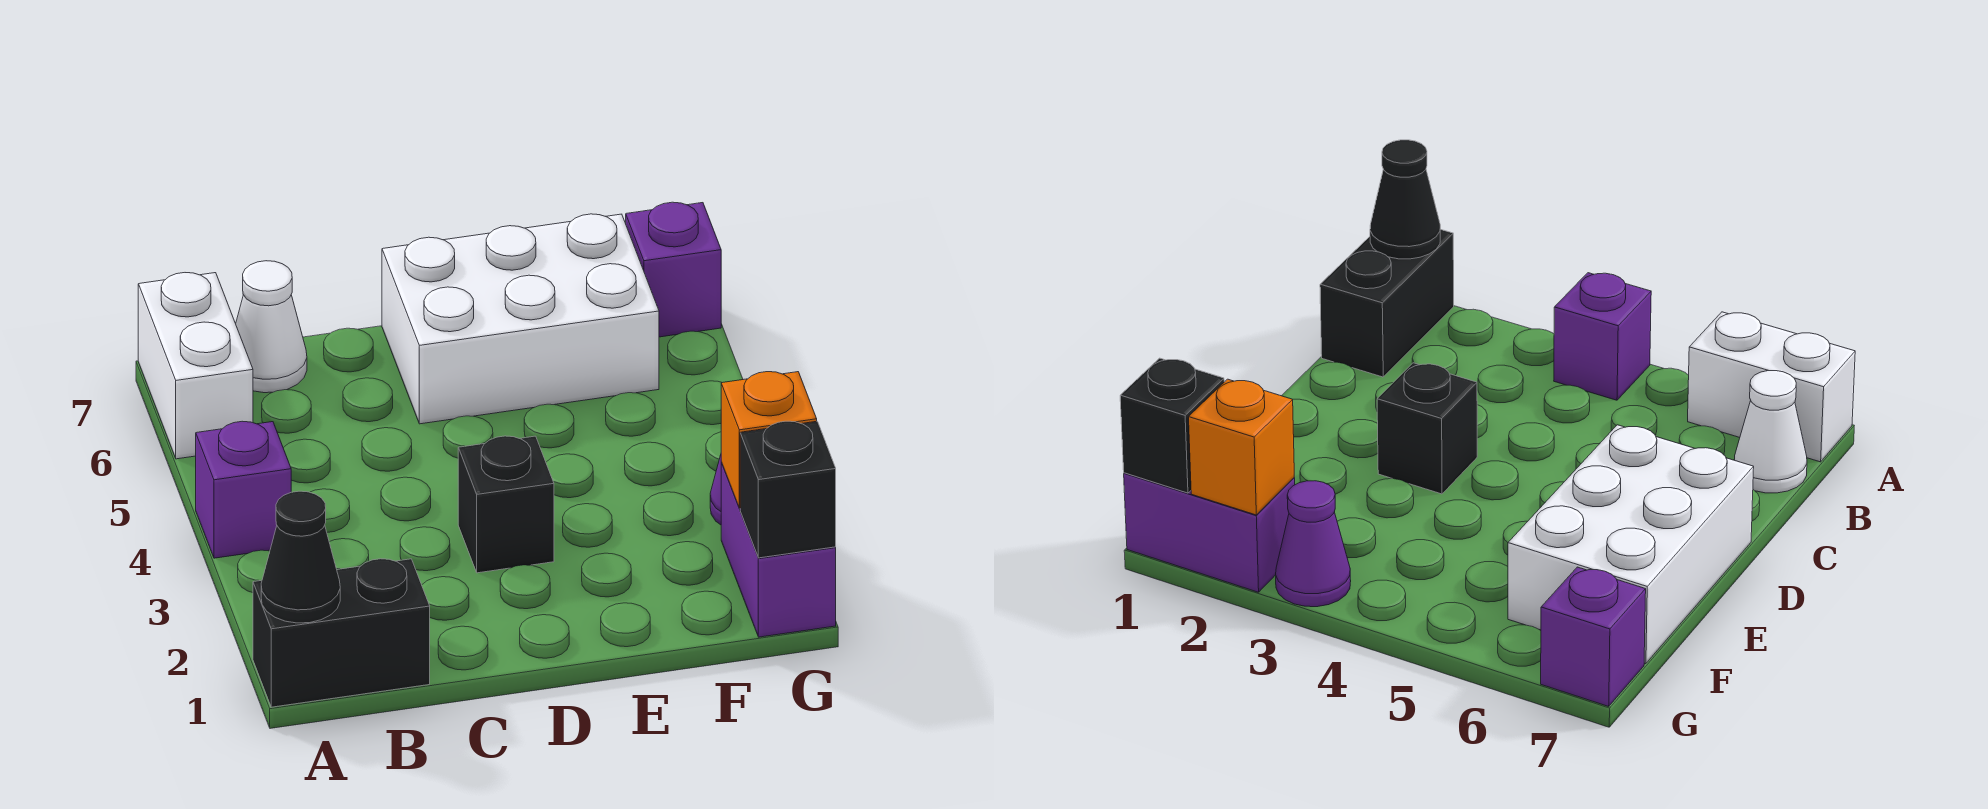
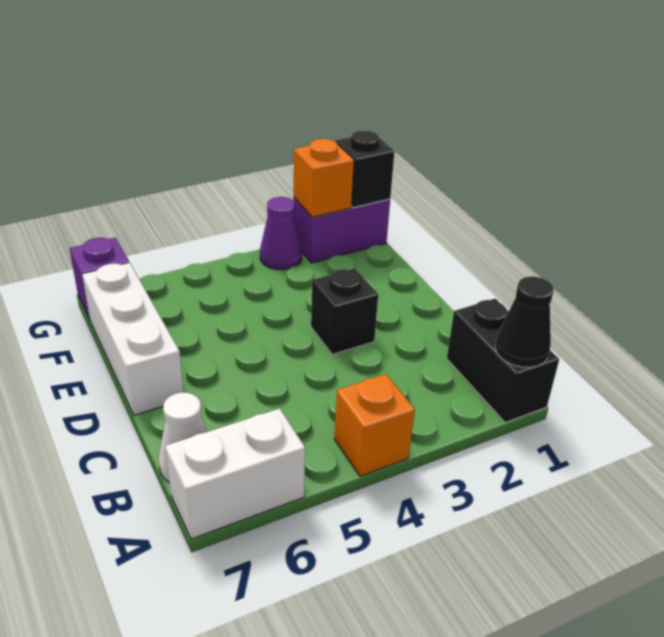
purple 1x1 brick [196,421,291,558] -> orange 1x1 brick [334,374,415,476]
white 2x3 brick [382,214,659,424] -> white 1x3 brick [82,263,184,415]

